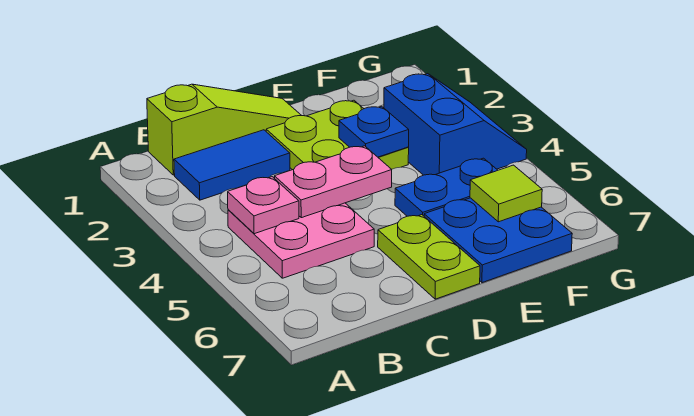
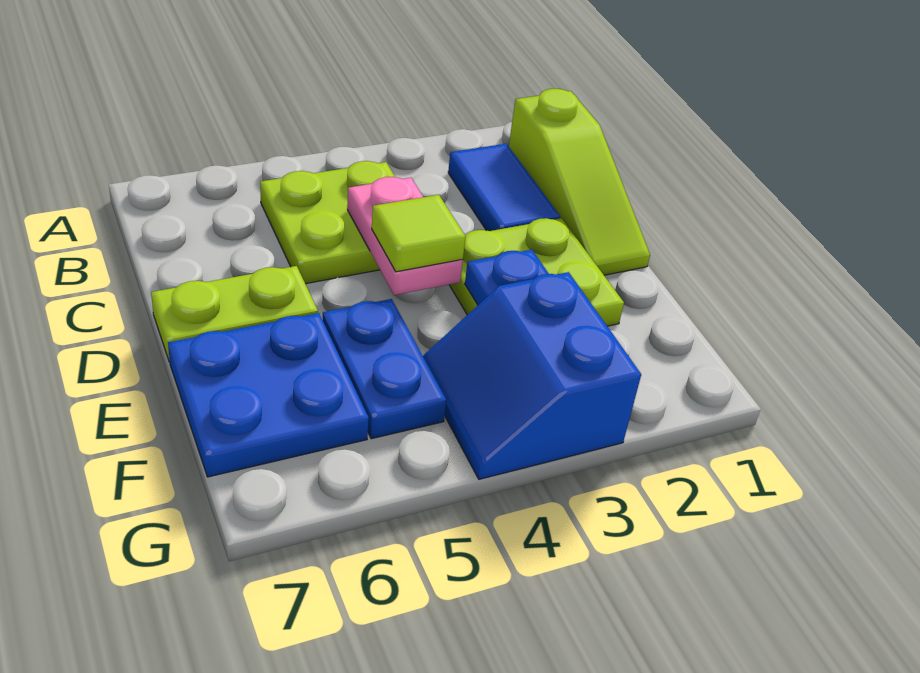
pink 2x2 plate [228,203,374,278] -> lime 2x2 plate [260,161,395,284]
pink 1x1 plate [228,177,299,234] -> none
blue 2x2 slope [384,74,527,175] -> blue 2x2 slope turned to [423,272,641,479]
lime 1x1 tile [470,165,542,222] -> lime 1x1 tile moved to [372,195,466,272]

